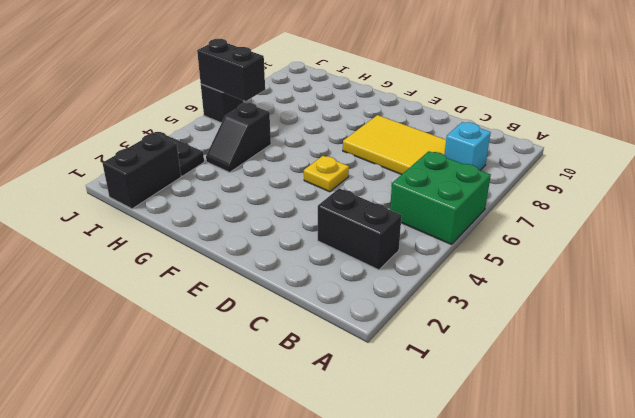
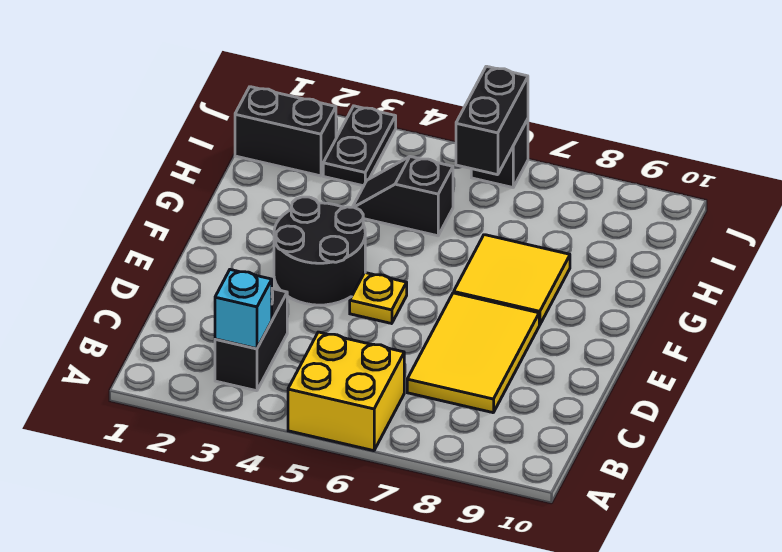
green 2x2 brick [390,151,491,245] -> yellow 2x2 brick [288,332,404,451]
cyan 1x1 brick [444,122,491,170] -> cyan 1x1 brick moved to [215,270,272,349]
none -> black 2x2 round brick [274,197,365,305]
none -> yellow 2x2 tile [454,235,570,325]

